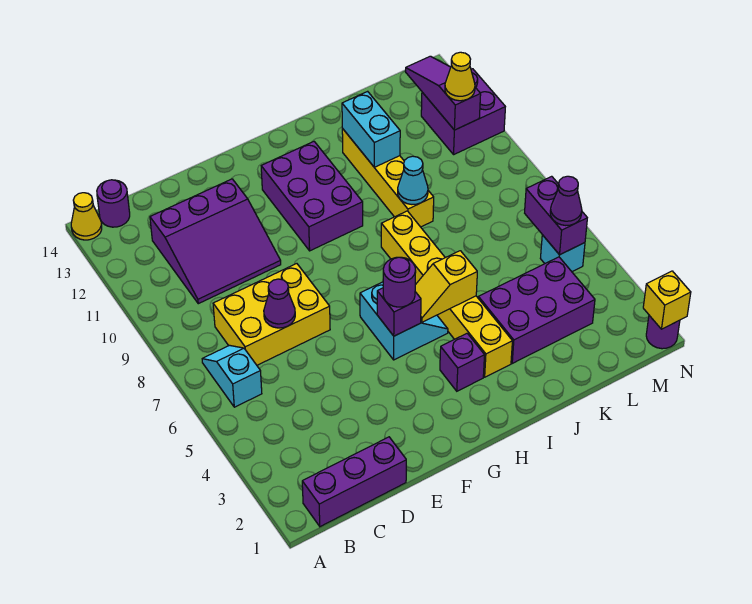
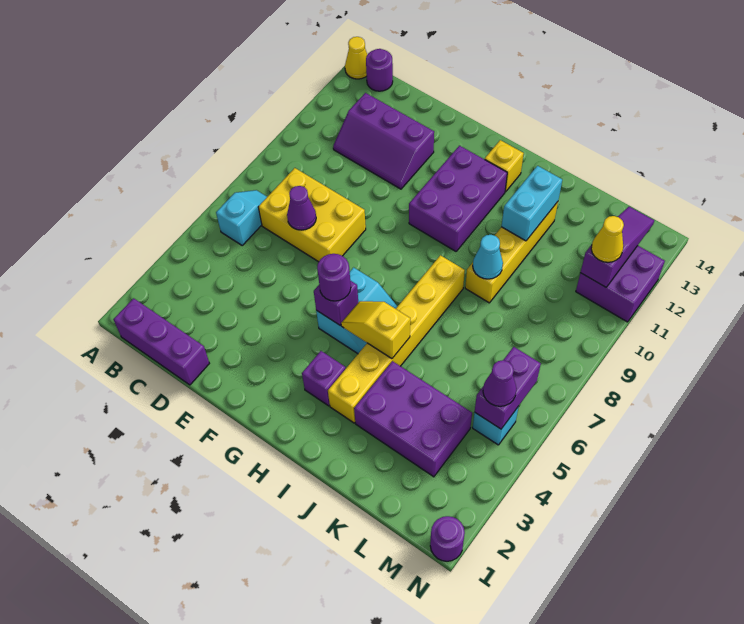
purple 3x3 slope [150,179,281,304] -> purple 2x3 slope [333,93,434,189]
yellow 1x1 brick [643,271,691,329] -> yellow 1x1 brick moved to [485,140,524,192]

